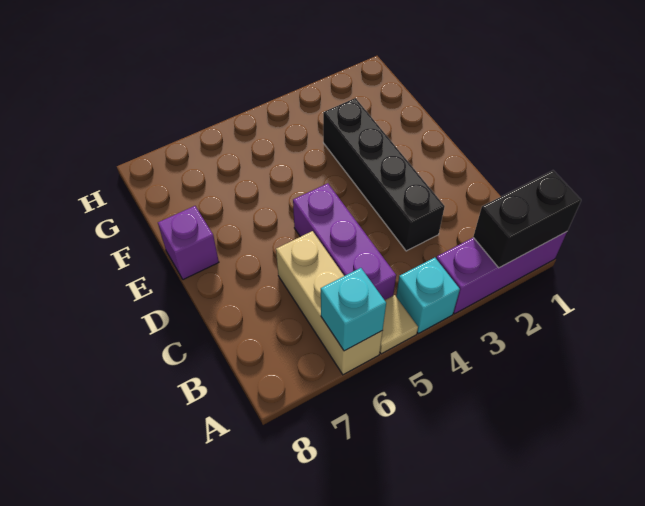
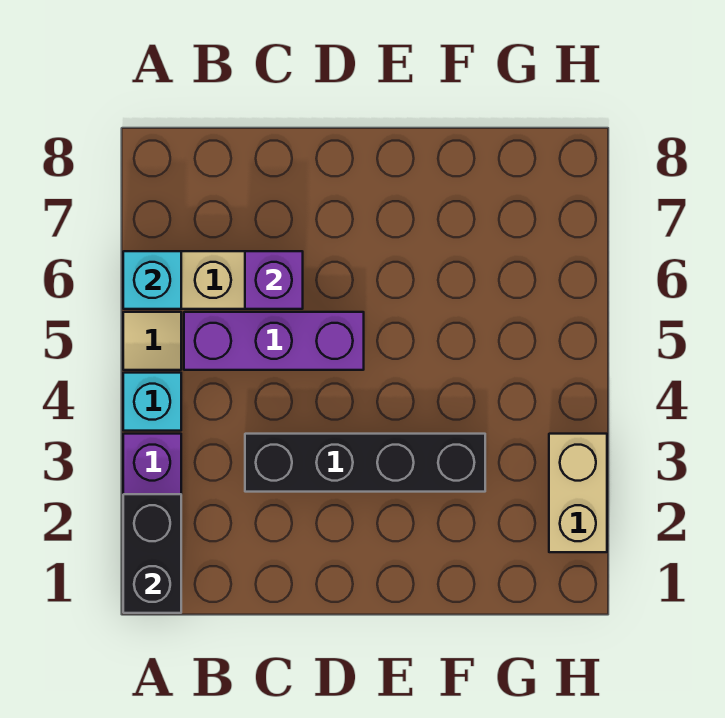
purple 1x1 brick [158,206,219,280] -> purple 1x1 brick moved to [245,251,303,309]
none -> tan 1x2 brick [549,434,607,552]

